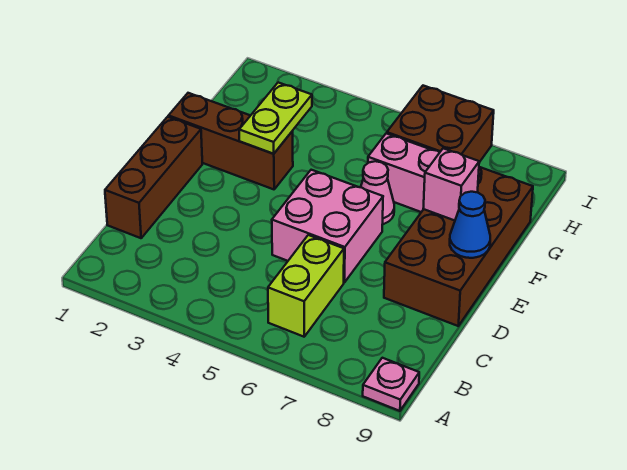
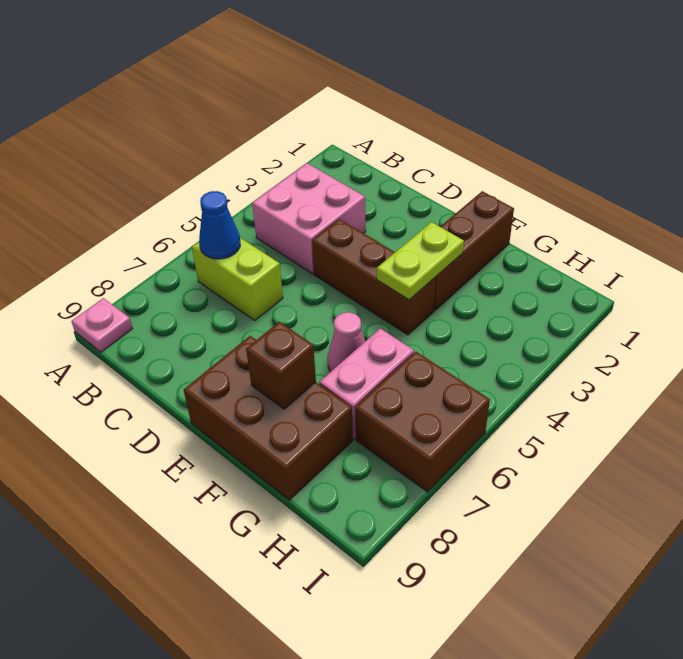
brown 1x3 brick [105,117,202,238] -> brown 1x3 brick moved to [312,219,436,335]
pink 2x2 brick [272,170,383,283] -> pink 2x2 brick moved to [252,163,366,274]
brown 2x4 brick [384,167,533,326] -> brown 2x3 brick [184,336,353,500]
blue 1x1 cone [450,192,490,258] -> blue 1x1 cone moved to [199,191,240,259]
lime 1x2 plate [239,83,312,154] -> lime 1x2 plate turned to [377,222,464,300]
pink 1x1 brick [423,148,479,221] -> brown 1x1 brick [246,322,316,409]

